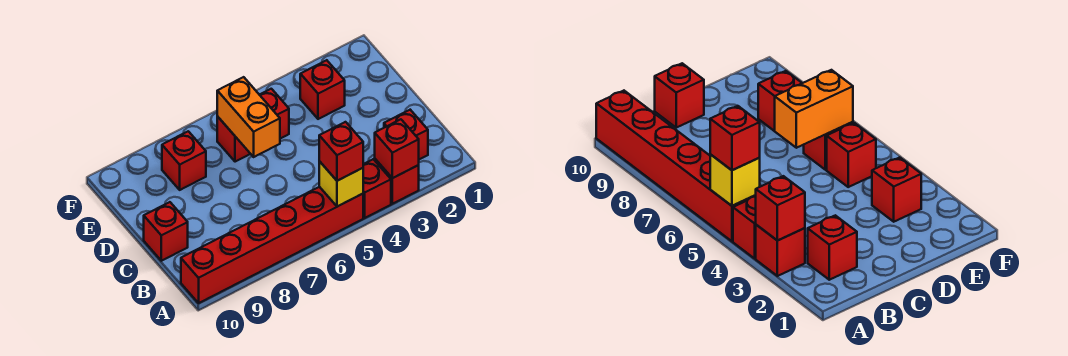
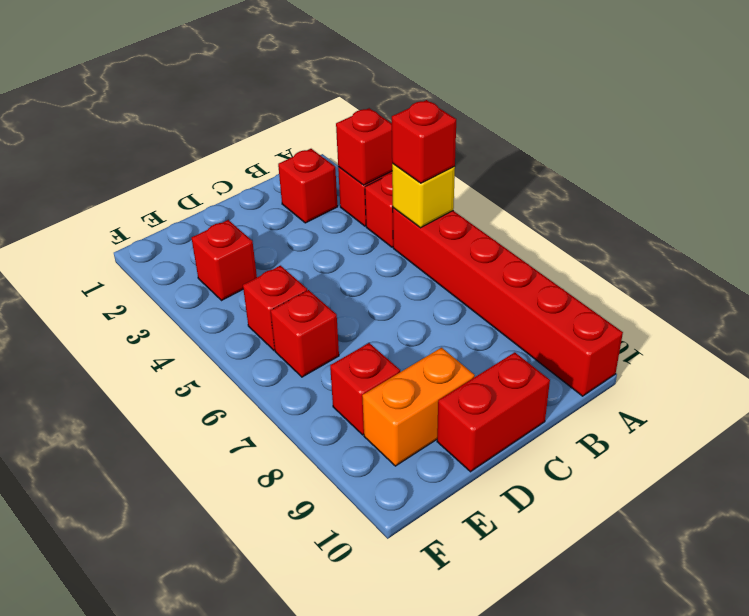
red 1x1 brick [144,202,188,261] -> red 1x2 brick [437,352,550,472]
orange 1x2 brick [217,77,280,157] -> orange 1x2 brick moved to [362,348,475,466]

